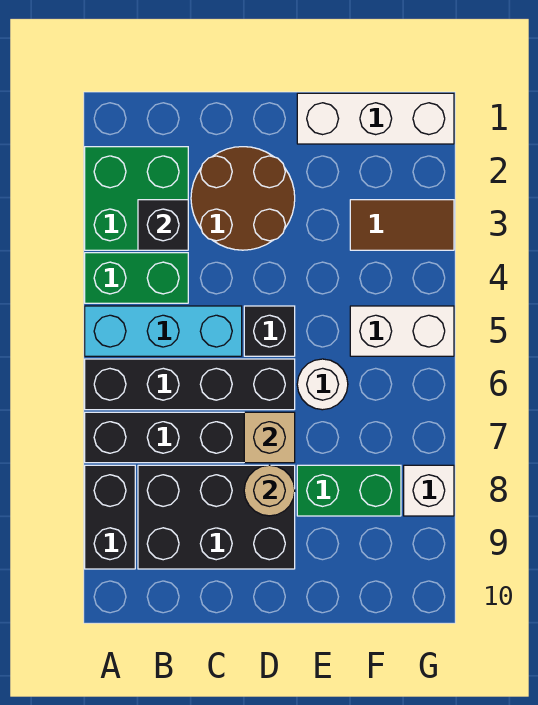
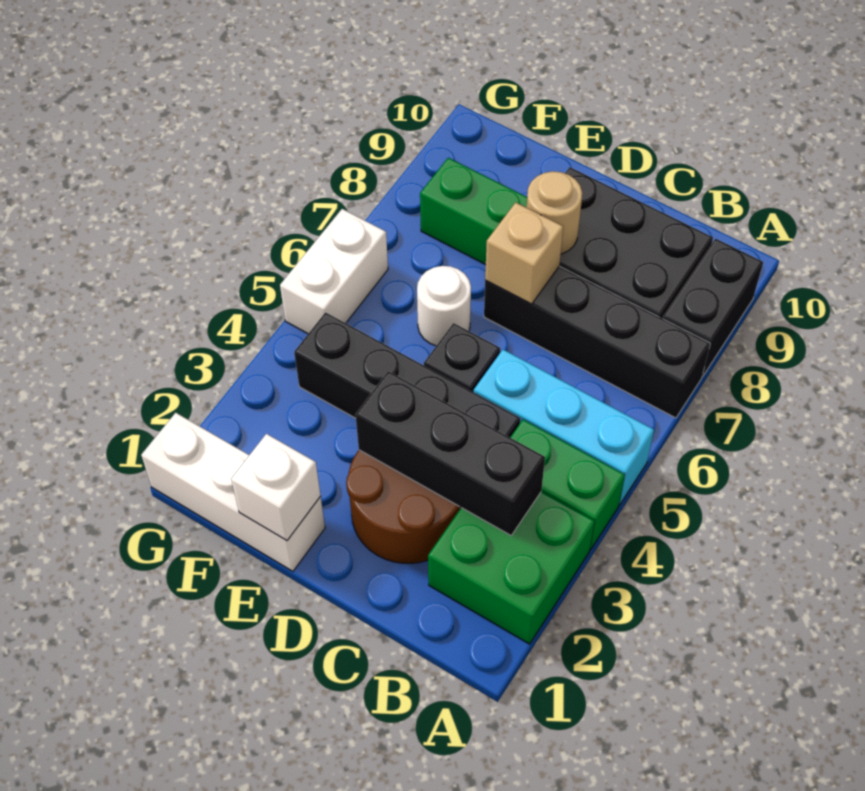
black 1x4 brick [85,359,295,410] -> black 1x4 brick moved to [294,313,520,437]
black 1x1 brick [138,200,188,250] -> black 1x3 brick [355,371,545,535]
brown 1x2 tile [350,200,454,250] -> none
white 1x2 brick [350,306,454,356] -> white 1x2 brick turned to [280,209,388,334]
white 1x1 brick [404,465,454,516] -> white 1x1 brick moved to [231,434,321,541]

